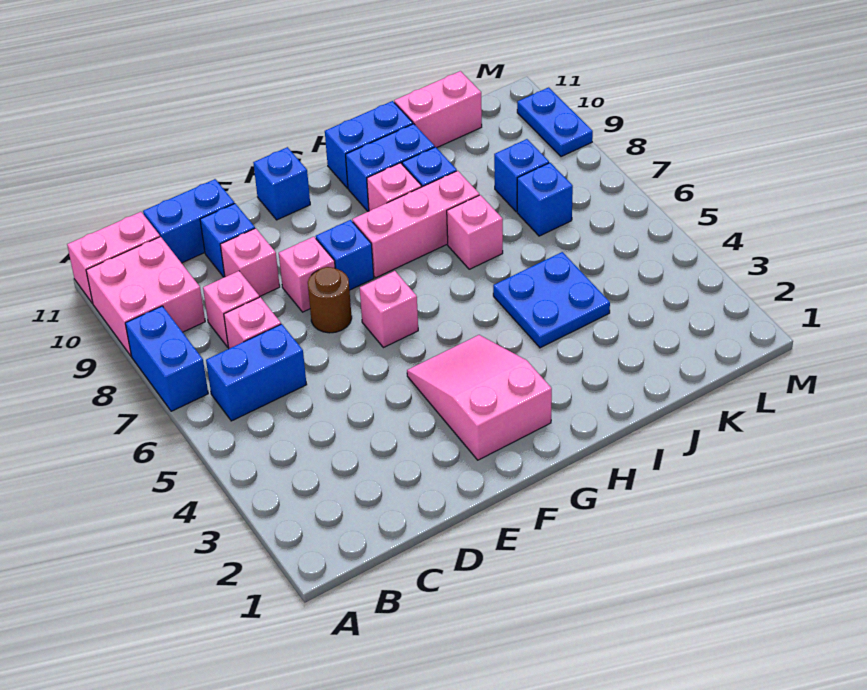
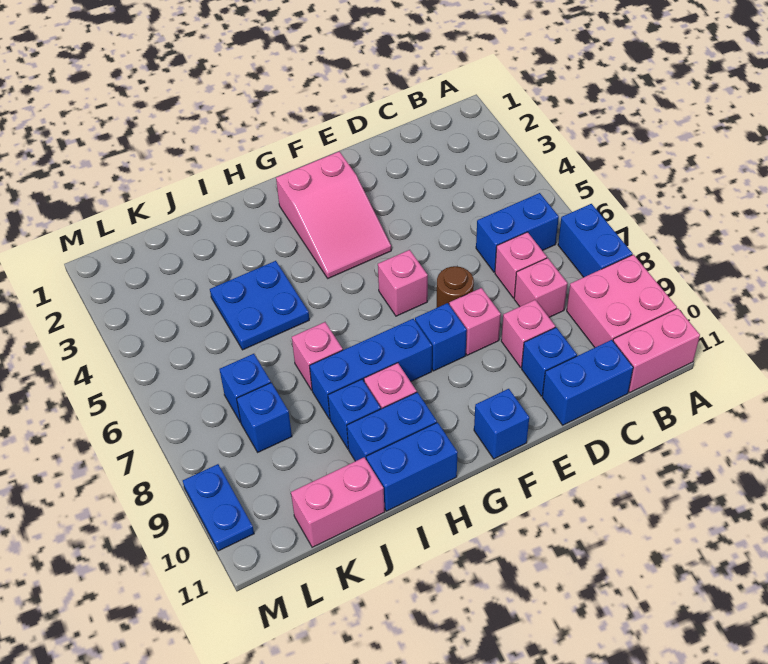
pink 1x3 brick [352,171,479,278] -> blue 1x3 brick [310,319,432,419]

